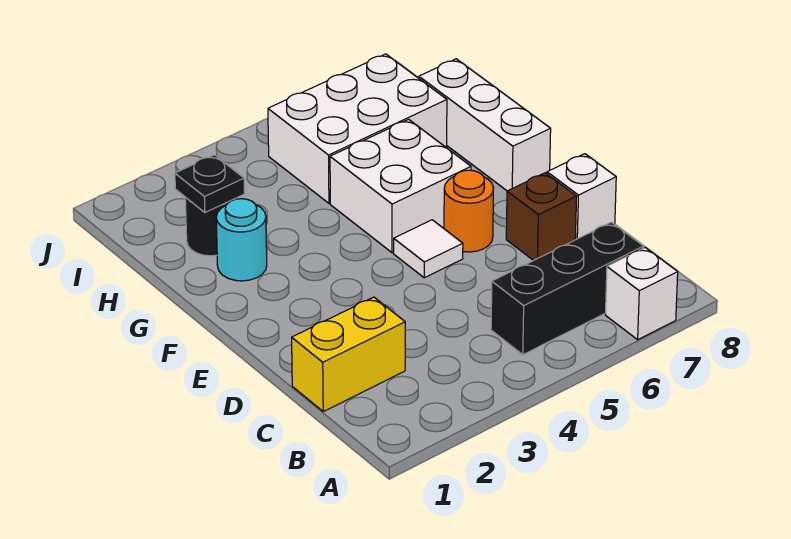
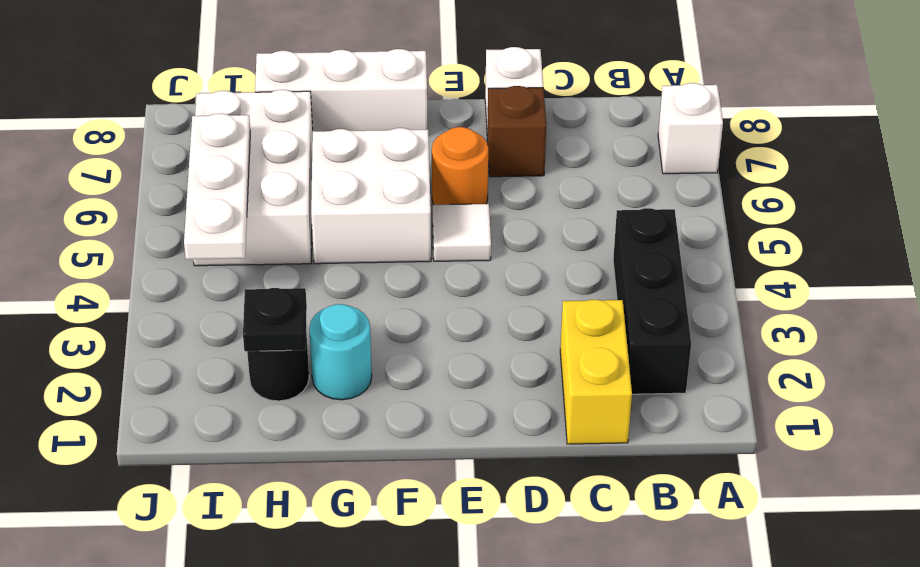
black 1x3 brick [491,222,644,355] -> black 1x3 brick moved to [613,208,691,394]
none -> white 1x3 plate [184,114,250,259]

